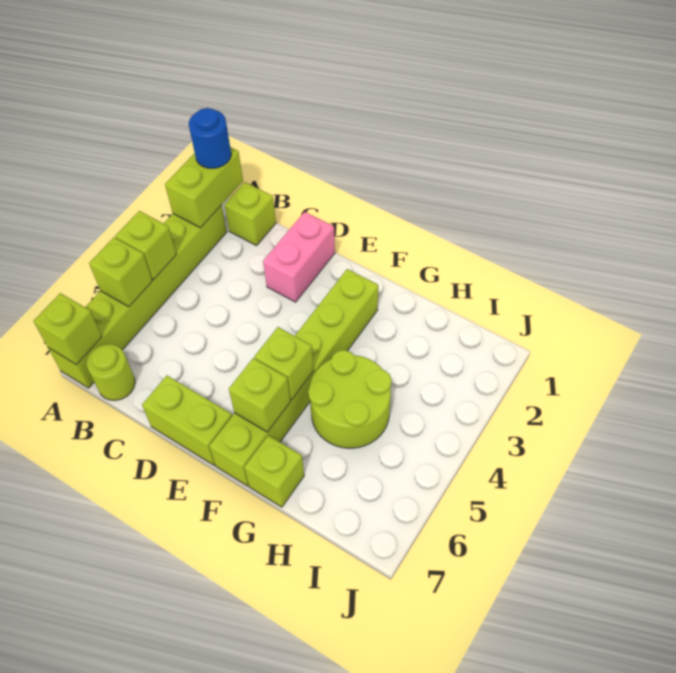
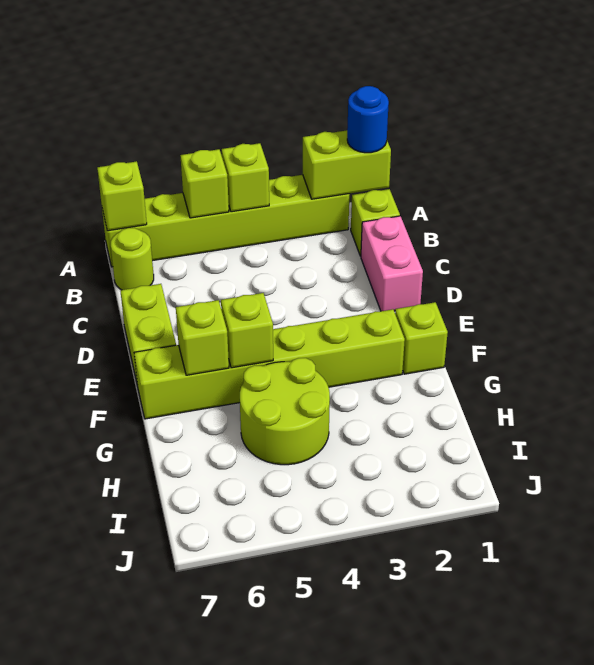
pink 1x2 brick [263,212,335,302] -> pink 1x2 brick turned to [361,216,423,311]
lime 1x1 brick [244,435,304,507] -> lime 1x1 brick moved to [395,302,448,374]

